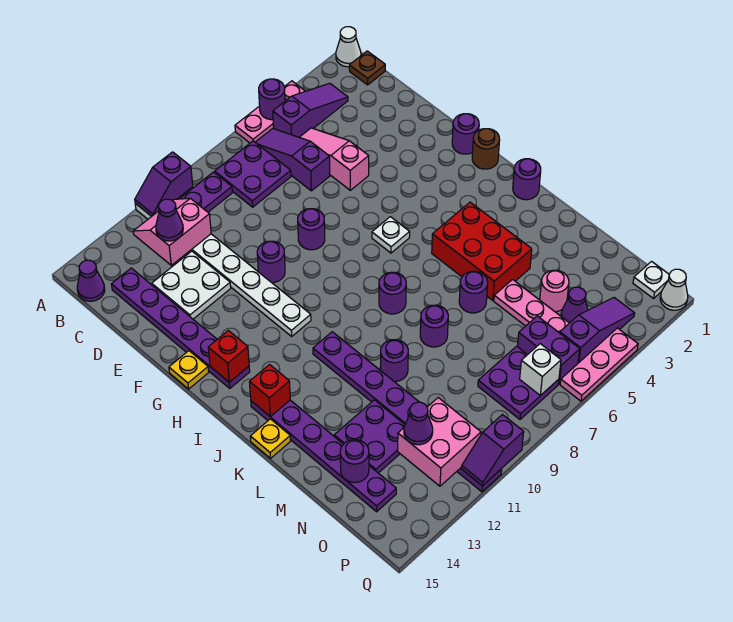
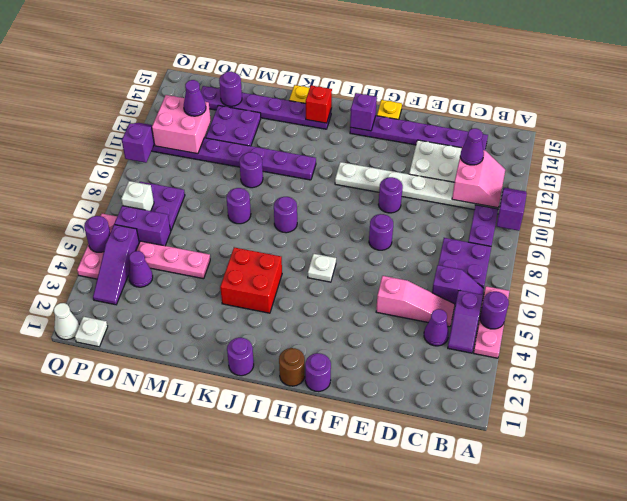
white 1x1 cone [336,27,361,67] -> none
brown 1x1 plate [349,51,385,85] -> none
purple 1x3 slope [273,83,348,137] -> purple 1x2 slope [448,290,483,353]
purple 1x3 slope [255,128,330,191] -> purple 1x2 slope [432,265,484,306]
purple 1x1 cone [77,260,105,301] -> purple 1x1 cone moved to [424,309,449,346]
red 1x1 brick [208,330,249,382] -> purple 1x1 brick [350,93,377,131]
red 2x3 brick [432,202,532,301] -> red 2x2 brick [220,247,282,313]
purple 1x1 round brick [459,271,488,313] -> purple 1x1 round brick moved to [84,216,110,252]
pink 1x1 round brick [540,270,569,312] -> none

